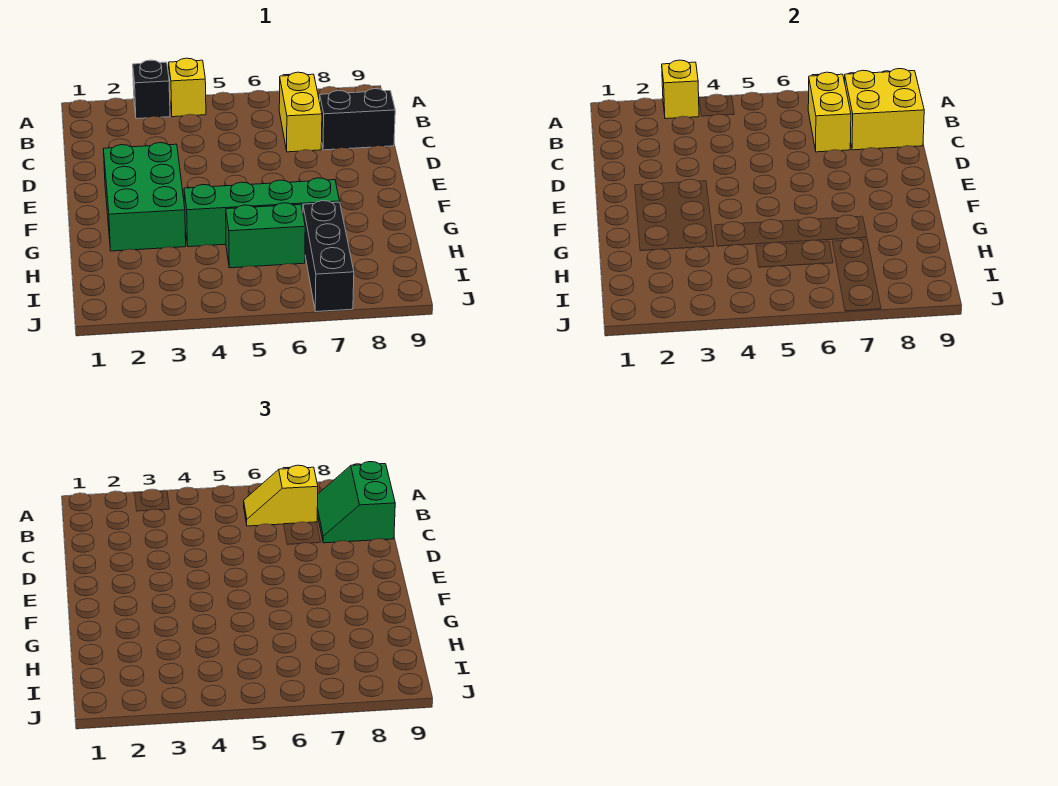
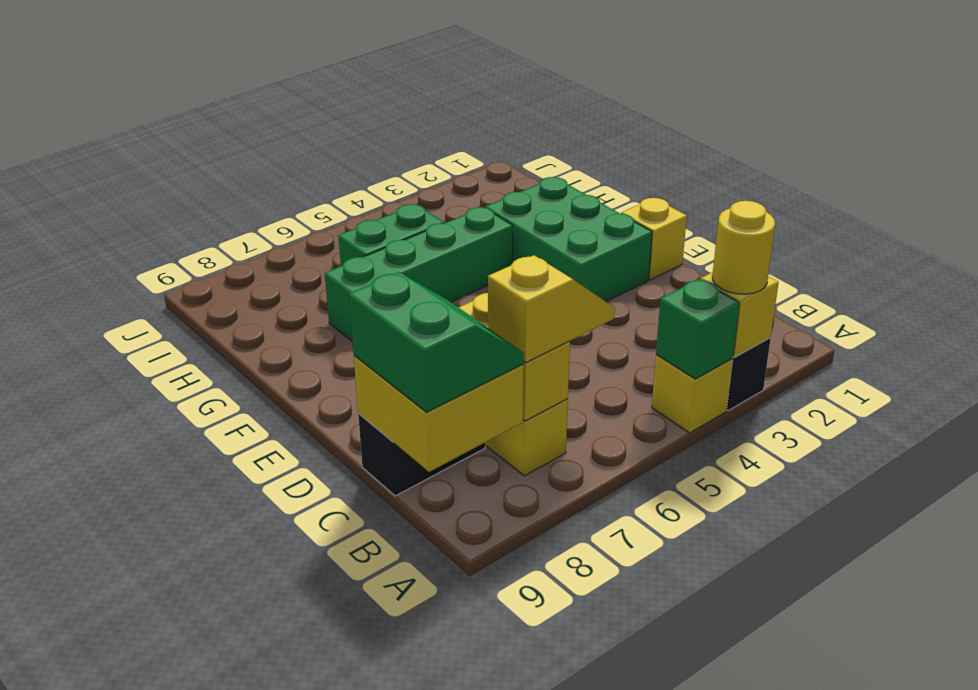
none -> yellow 1x1 round brick [713,201,775,294]
none -> green 1x1 brick [656,279,740,379]
none -> yellow 1x1 brick [621,198,687,280]
black 1x3 brick [303,201,354,312] -> none

